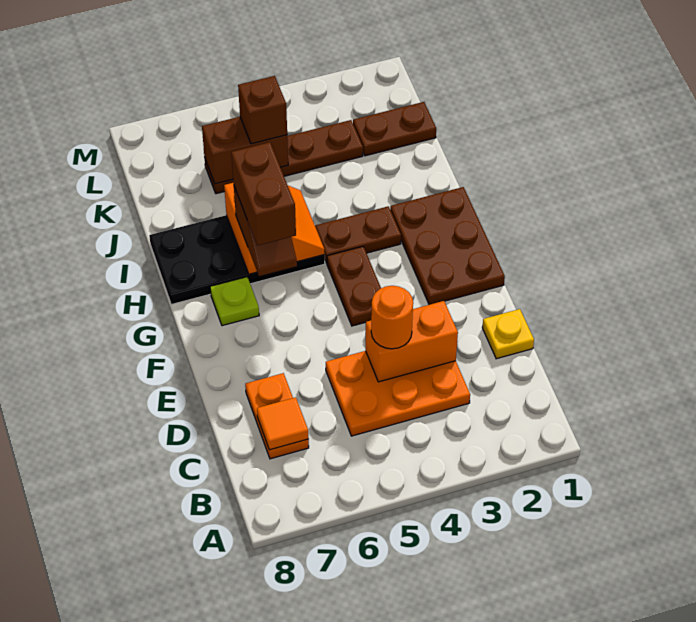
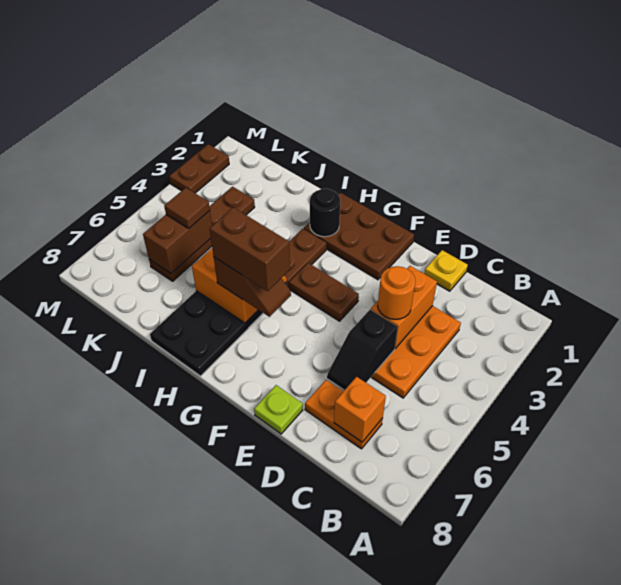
orange 1x1 tile [257,397,309,450] -> orange 1x1 brick [334,377,386,442]
none -> black 1x2 slope [327,310,398,390]
lime 1x1 plate [210,277,259,326] -> lime 1x1 plate moved to [254,385,303,434]
none -> black 1x1 round brick [310,188,340,237]
brown 1x2 plate [353,102,436,156] -> brown 1x2 plate moved to [169,144,229,193]
brown 1x1 brick [238,76,287,144] -> brown 1x1 tile [164,188,210,228]

